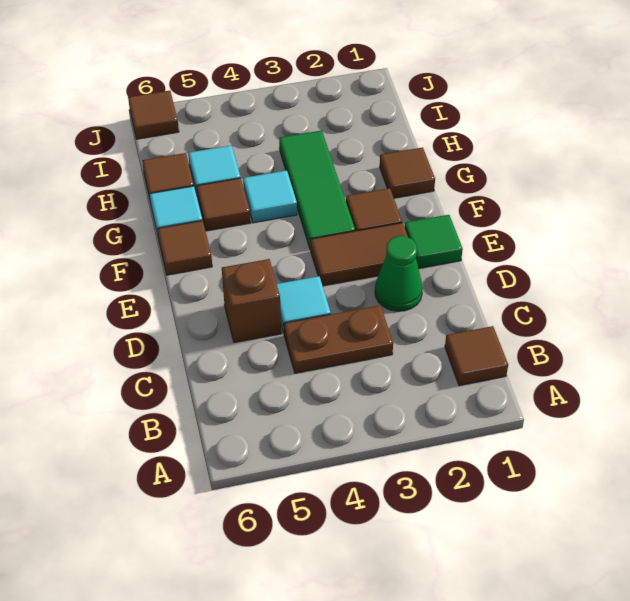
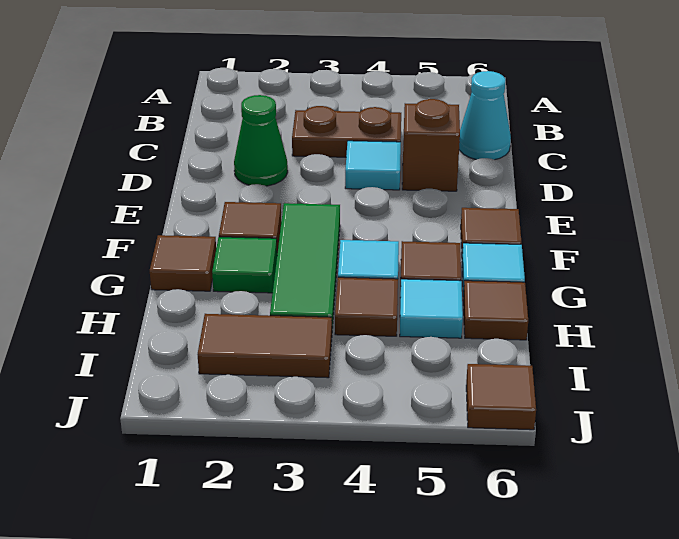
brown 1x1 tile [445,326,508,386] -> brown 1x1 tile moved to [335,277,398,336]
none -> cyan 1x1 cone [459,71,511,160]
green 1x1 tile [405,215,463,268] -> green 1x1 tile moved to [212,237,277,293]
brown 1x2 tile [311,223,408,286] -> brown 1x2 tile moved to [198,314,332,378]

